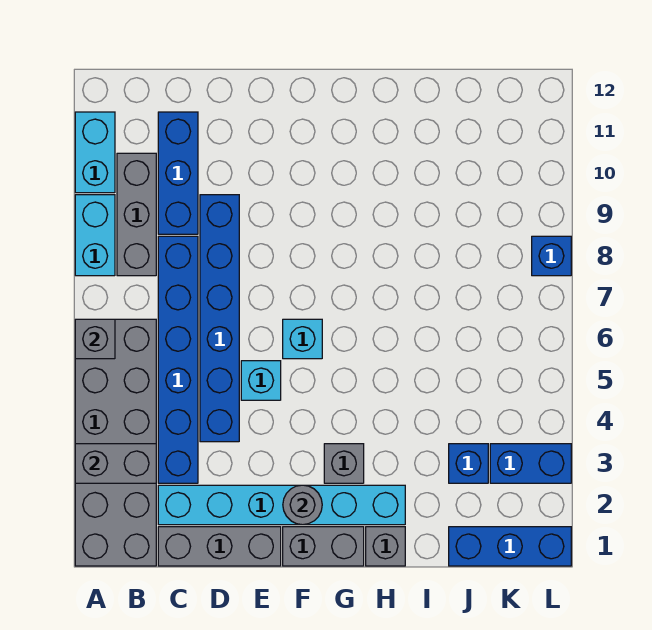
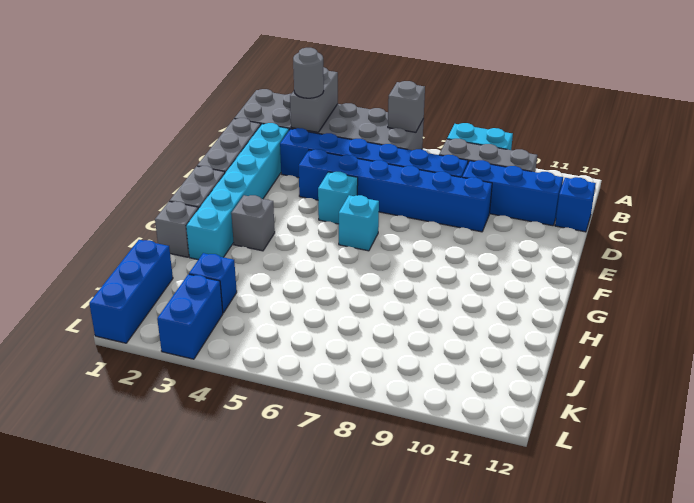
cyan 1x2 brick [75,112,115,193] -> none
grey 1x1 round brick [283,485,322,525] -> grey 1x1 round brick moved to [293,48,324,98]
blue 1x1 brick [532,236,571,276] -> blue 1x1 brick moved to [555,177,596,232]

